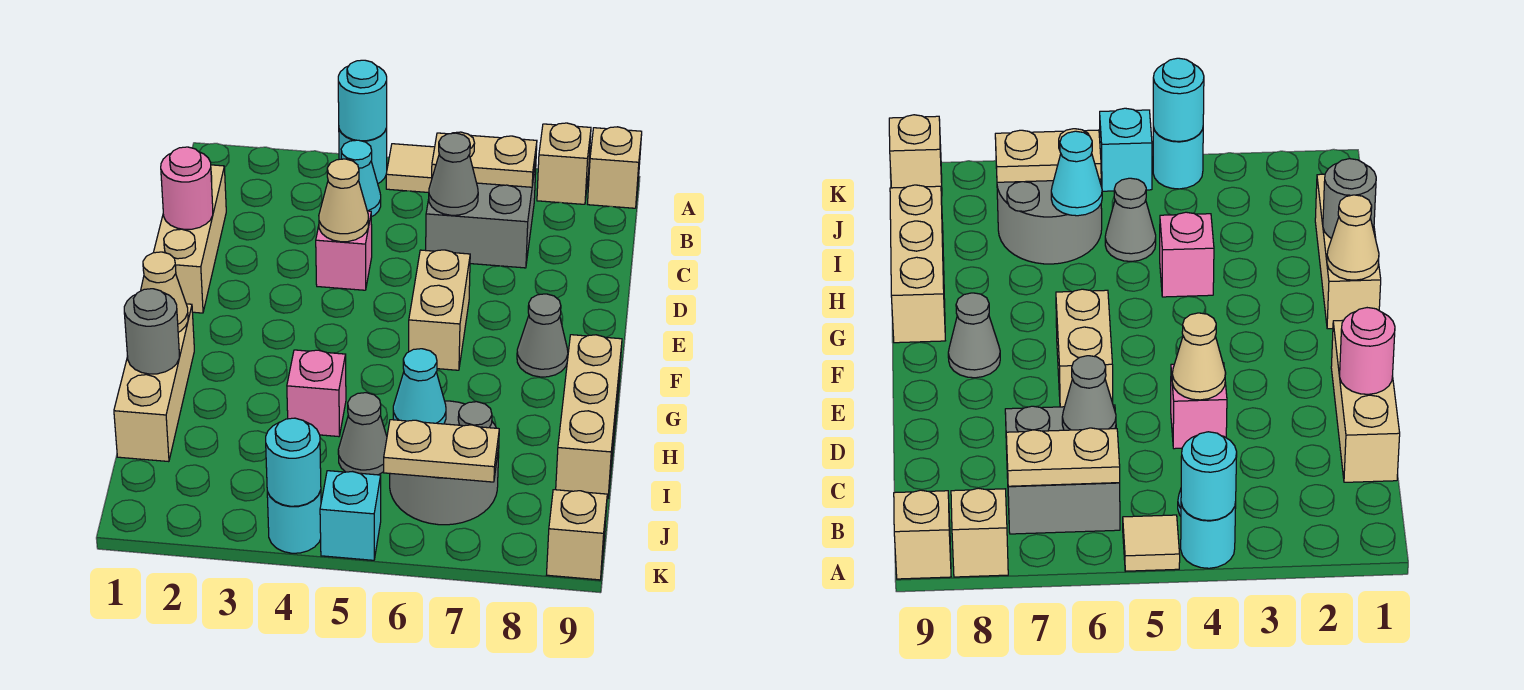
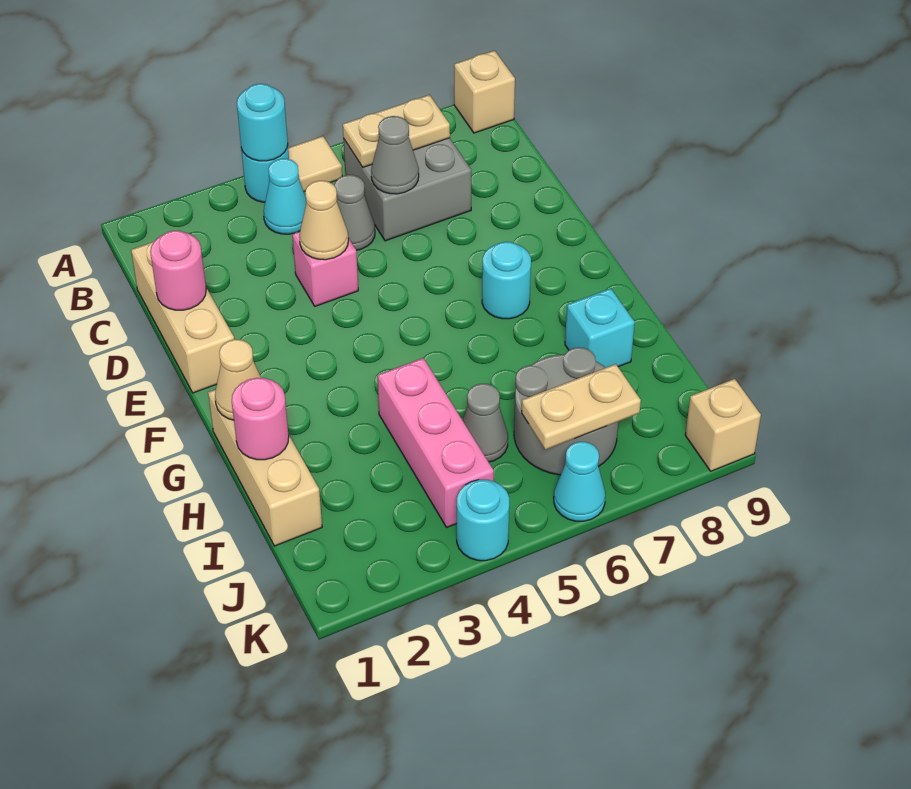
tan 1x1 brick [537,123,591,204] -> none
tan 1x2 brick [409,250,470,370] -> none
grey 1x1 cone [517,294,568,377] -> grey 1x1 cone moved to [334,175,375,250]
tan 1x3 brick [556,335,622,498] -> none
grey 1x1 round brick [124,289,179,374] -> pink 1x1 round brick [232,378,289,460]
pink 1x1 brick [287,350,346,437] -> pink 1x3 brick [377,358,494,527]
cyan 1x1 cone [393,349,446,424] -> cyan 1x1 cone moved to [554,442,605,521]
cyan 1x1 round brick [266,418,321,506] -> cyan 1x1 round brick moved to [482,242,531,319]
cyan 1x1 brick [320,471,381,560] -> cyan 1x1 brick moved to [565,288,635,368]

